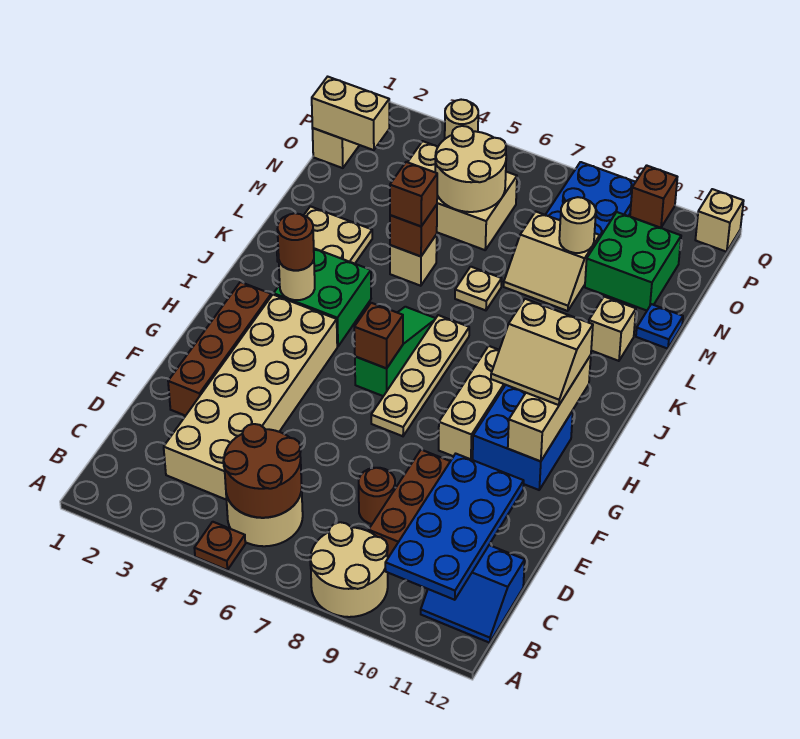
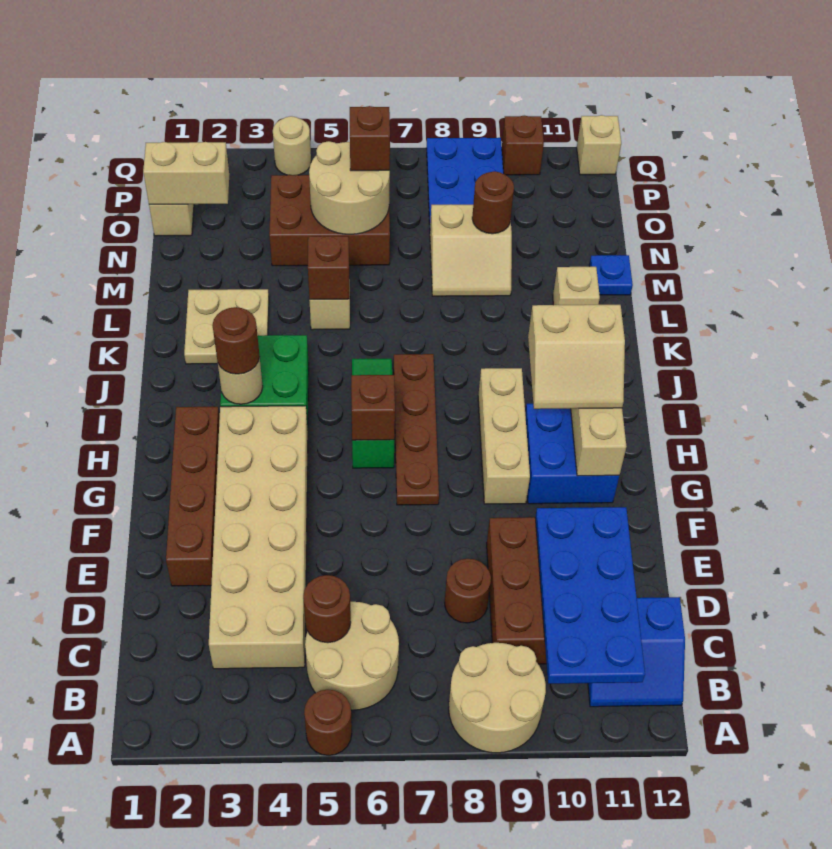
brown 1x1 plate [194,522,245,570] -> brown 1x1 round brick [304,690,352,755]
brown 2x2 round brick [223,424,302,518] -> brown 1x1 round brick [303,575,351,643]
tan 1x4 plate [371,315,469,436] -> brown 1x4 plate [394,354,439,505]
brown 1x1 brick [390,162,437,226] -> brown 1x1 brick moved to [350,106,390,171]
tan 1x1 plate [455,267,502,310] -> none
tan 2x3 brick [408,141,517,250] -> brown 2x3 brick [269,175,390,266]
tan 1x1 round brick [559,197,596,253] -> brown 1x1 round brick [472,171,514,234]
green 2x2 brick [585,212,681,311] -> none

